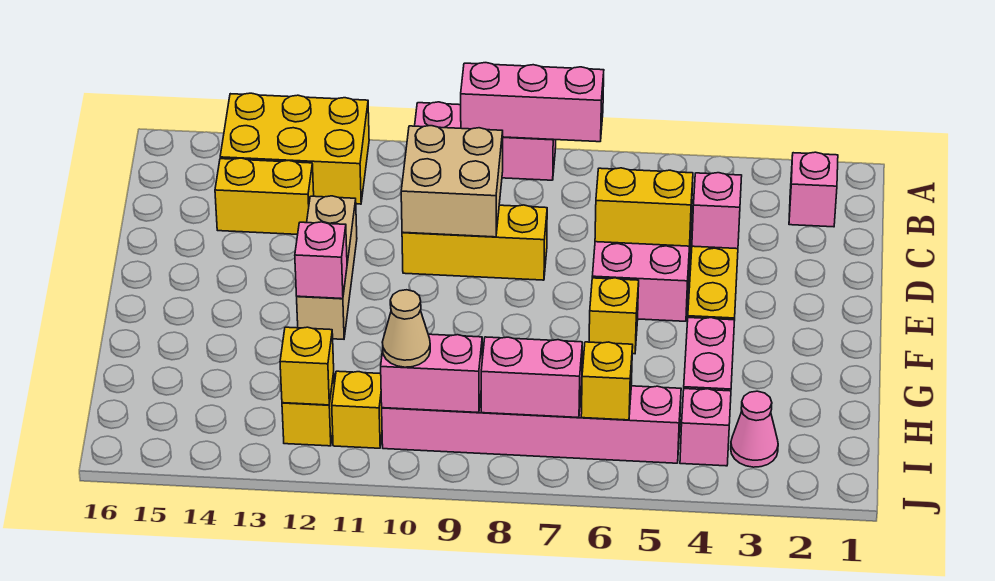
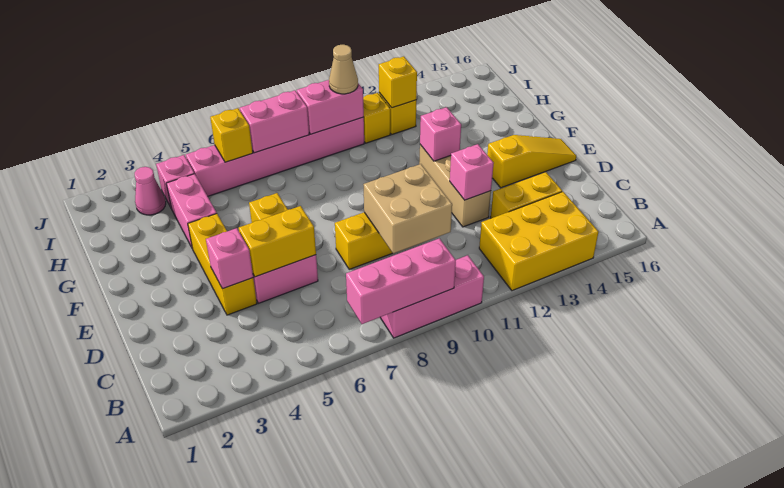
pink 1x1 brick [789,152,838,227] -> pink 1x1 brick moved to [450,144,494,200]
none -> yellow 1x3 slope [487,135,576,188]

